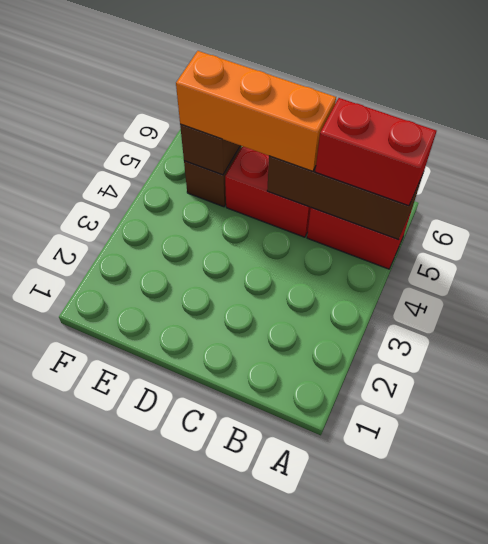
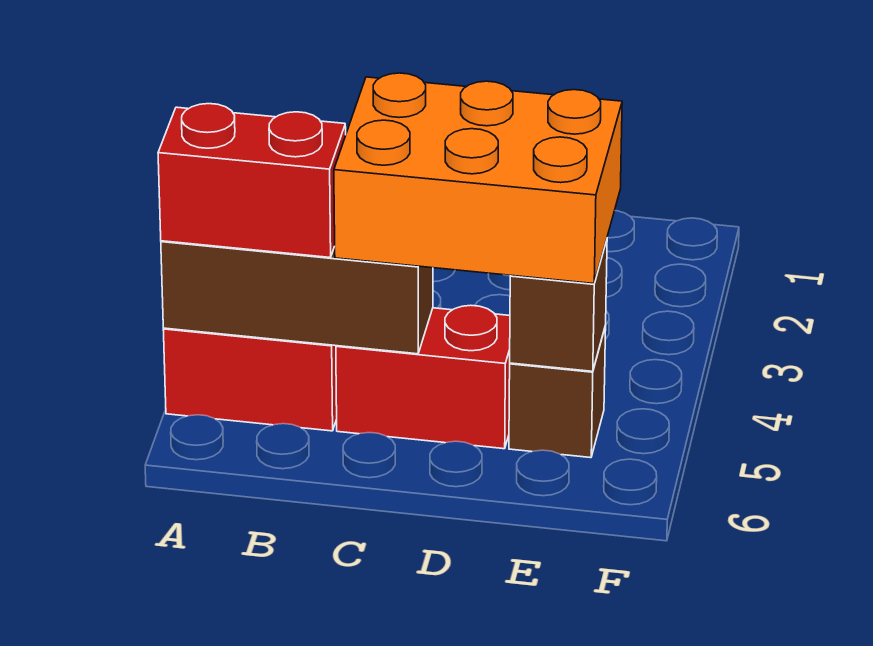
orange 1x3 brick [176,51,336,171] -> orange 2x3 brick [334,73,622,284]

